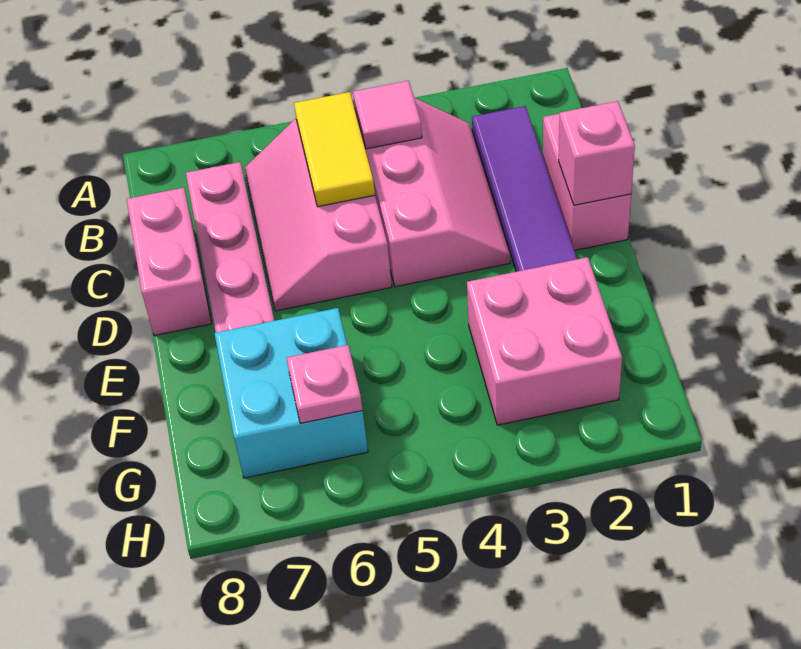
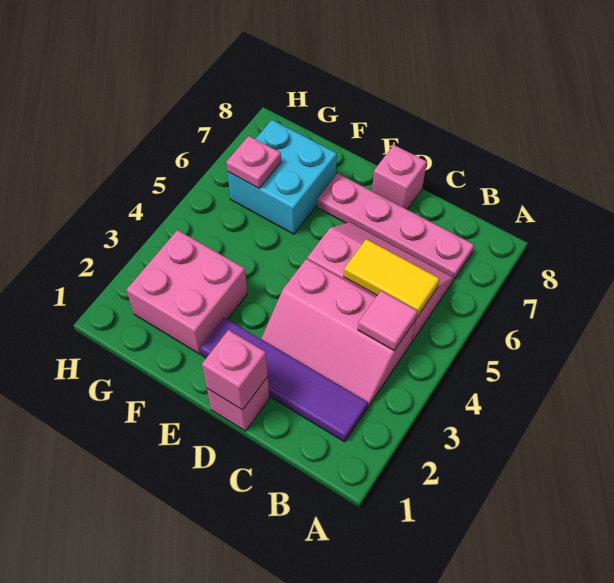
pink 1x2 brick [543,114,631,250] -> pink 1x1 brick [207,377,269,431]
pink 1x2 brick [127,188,212,336] -> pink 1x1 brick [372,145,427,210]

